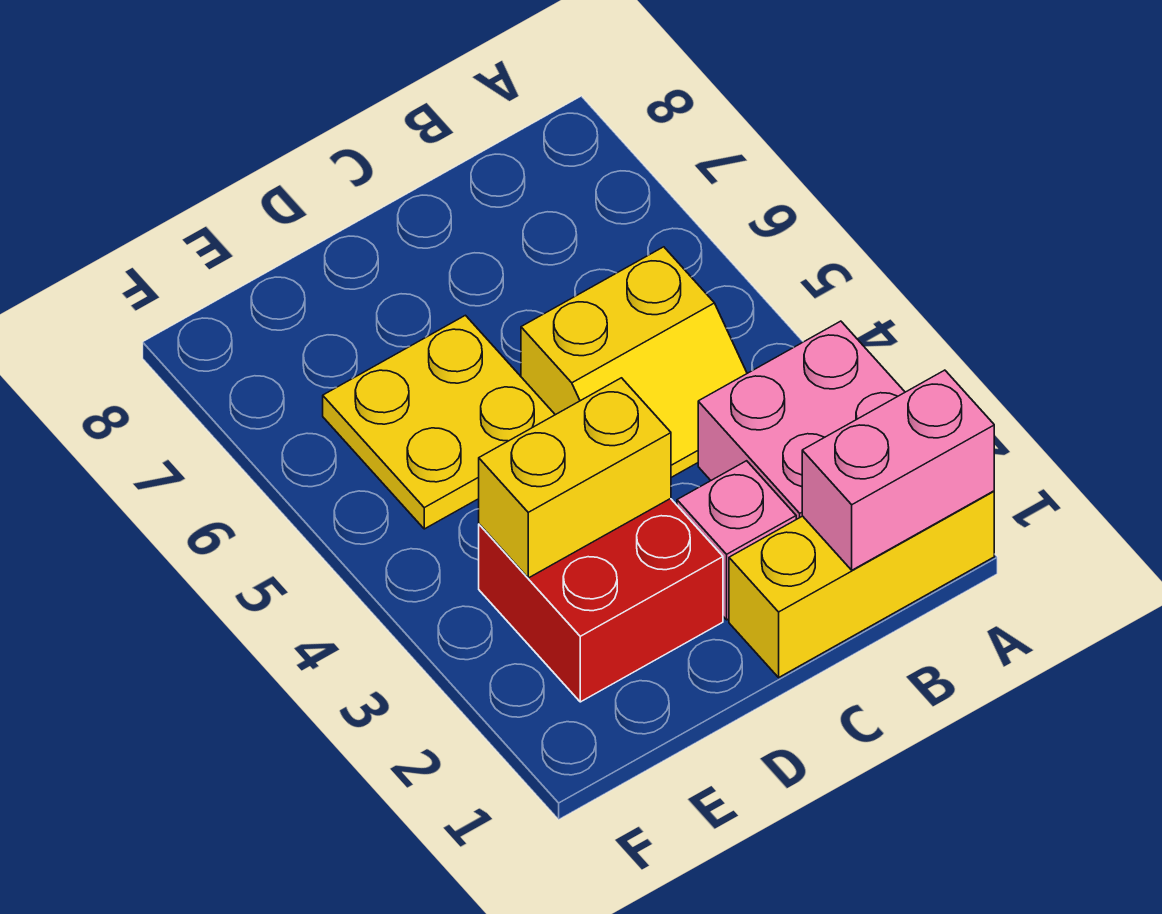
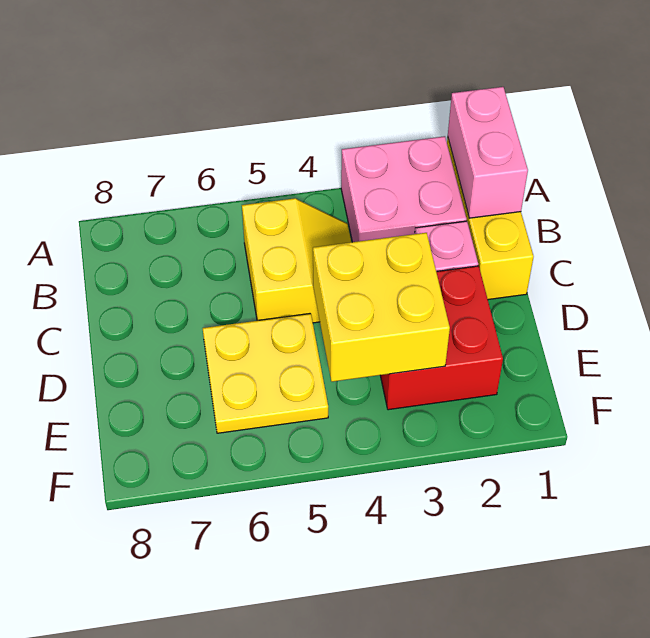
yellow 1x2 brick [479,378,671,578] -> yellow 2x2 brick [313,233,450,382]

